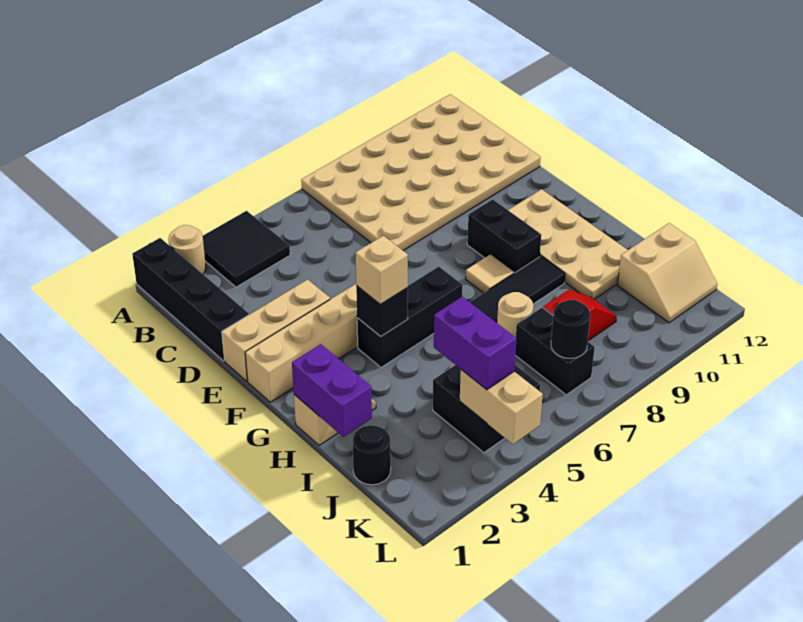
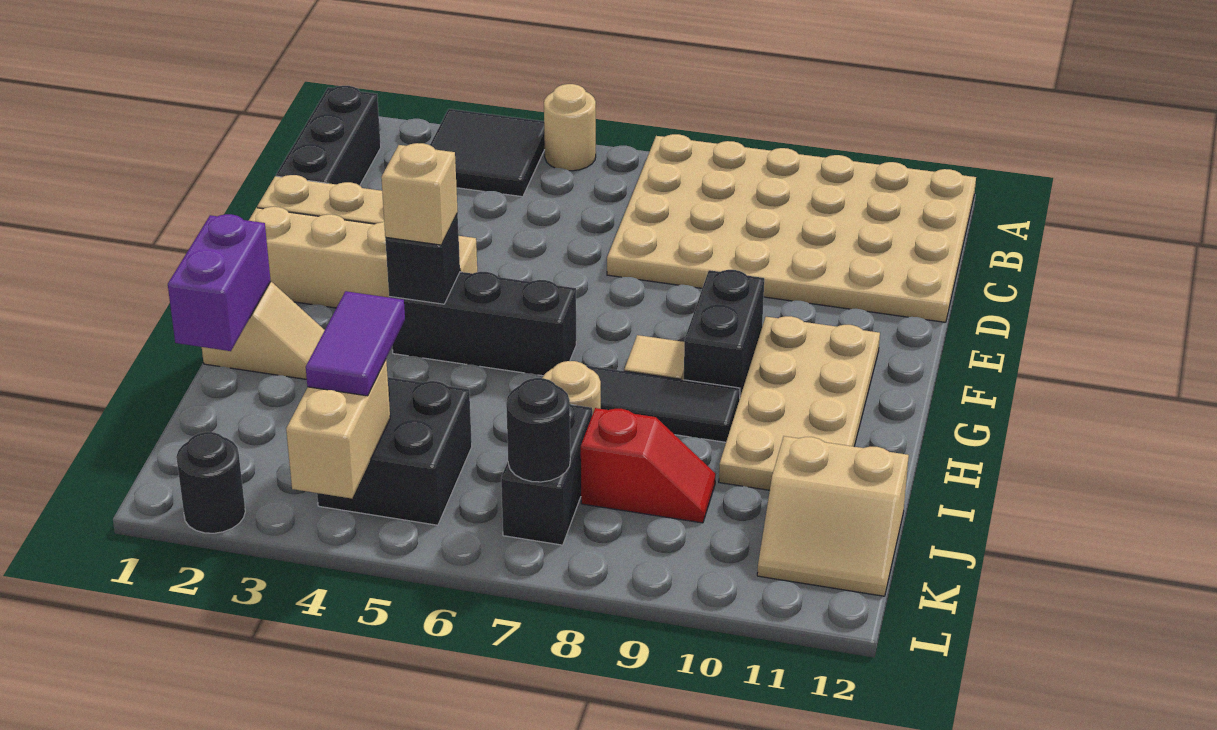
black 1x4 brick [132,238,249,361] -> black 1x3 brick [276,86,381,185]
tan 1x1 round brick [168,225,206,274] -> tan 1x1 round brick moved to [544,84,596,171]
black 1x1 round brick [352,425,391,485] -> black 1x1 round brick moved to [176,432,245,533]
purple 1x2 brick [434,297,516,390] -> purple 1x2 tile [306,291,405,396]

